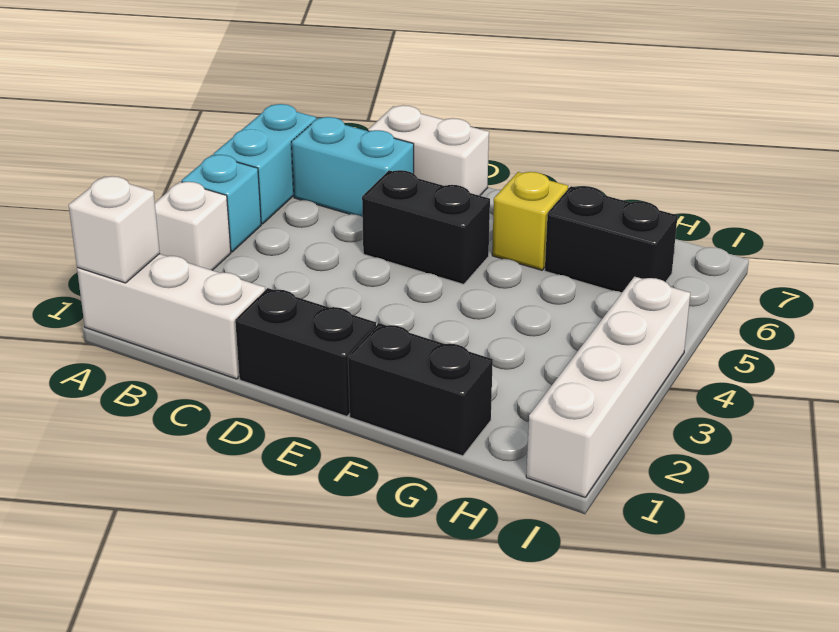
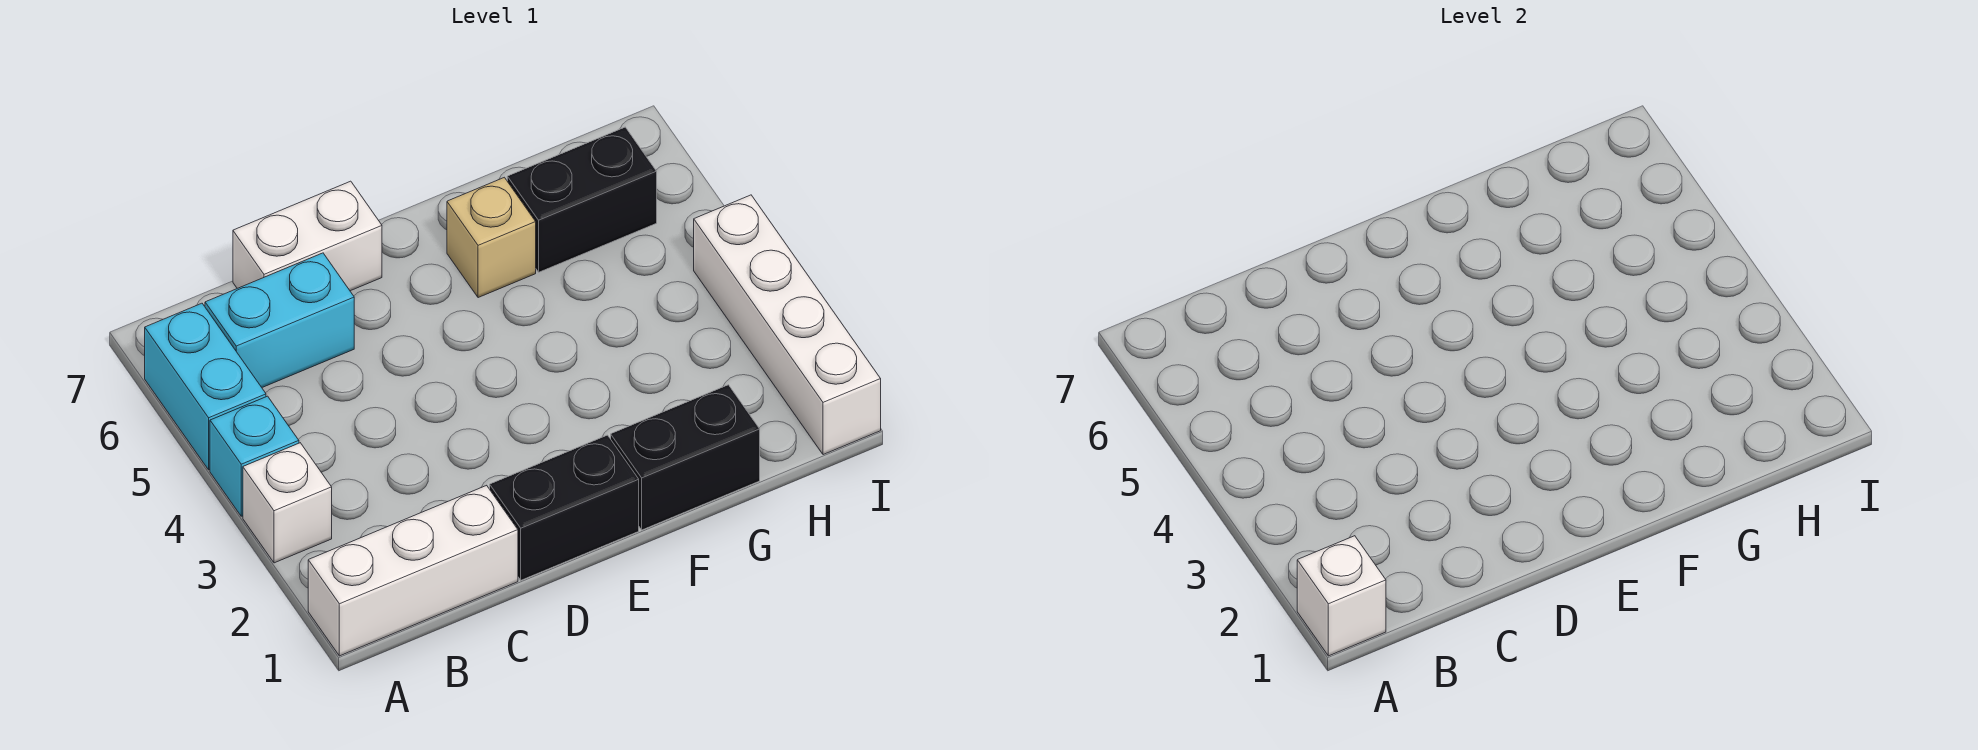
black 1x2 brick [362,170,490,284] -> none
yellow 1x1 brick [492,172,568,270] -> tan 1x1 brick [447,177,536,298]

